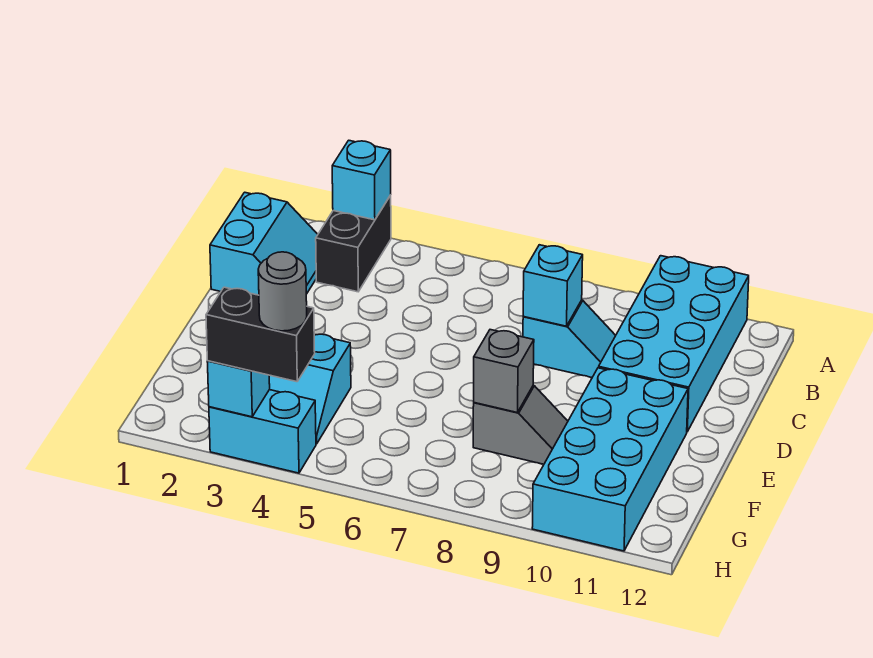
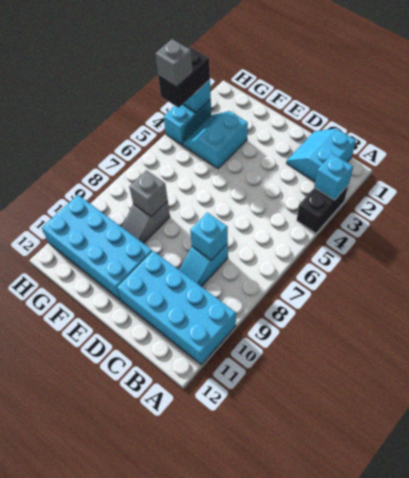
black 1x2 brick [316,195,391,292] -> black 1x2 brick turned to [297,186,348,233]
cyan 2x2 slope [210,192,318,295] -> cyan 2x2 slope turned to [286,128,356,181]
grey 1x1 round brick [258,252,307,331] -> grey 1x1 brick [155,39,193,87]

